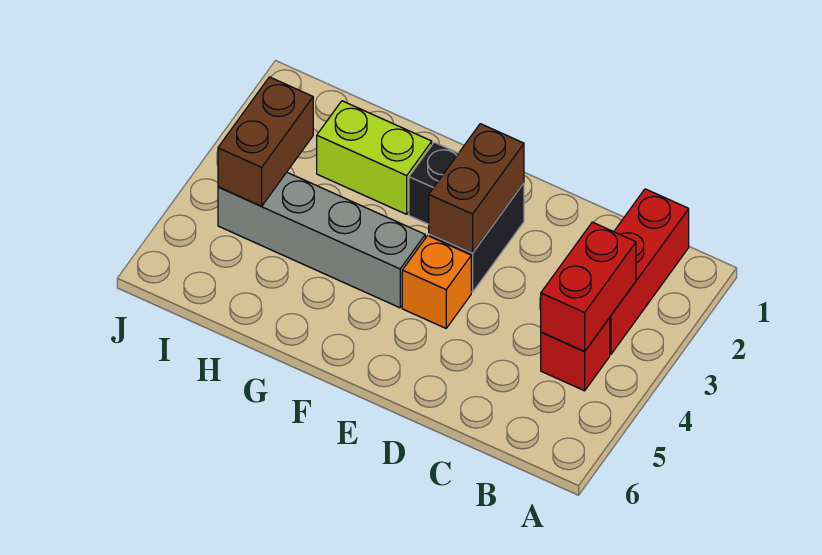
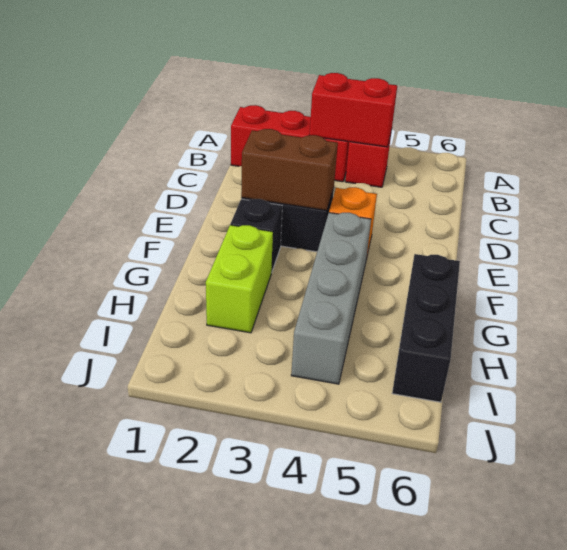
none -> black 1x3 brick [392,254,460,402]
brown 1x2 brick [218,77,313,206] -> none

